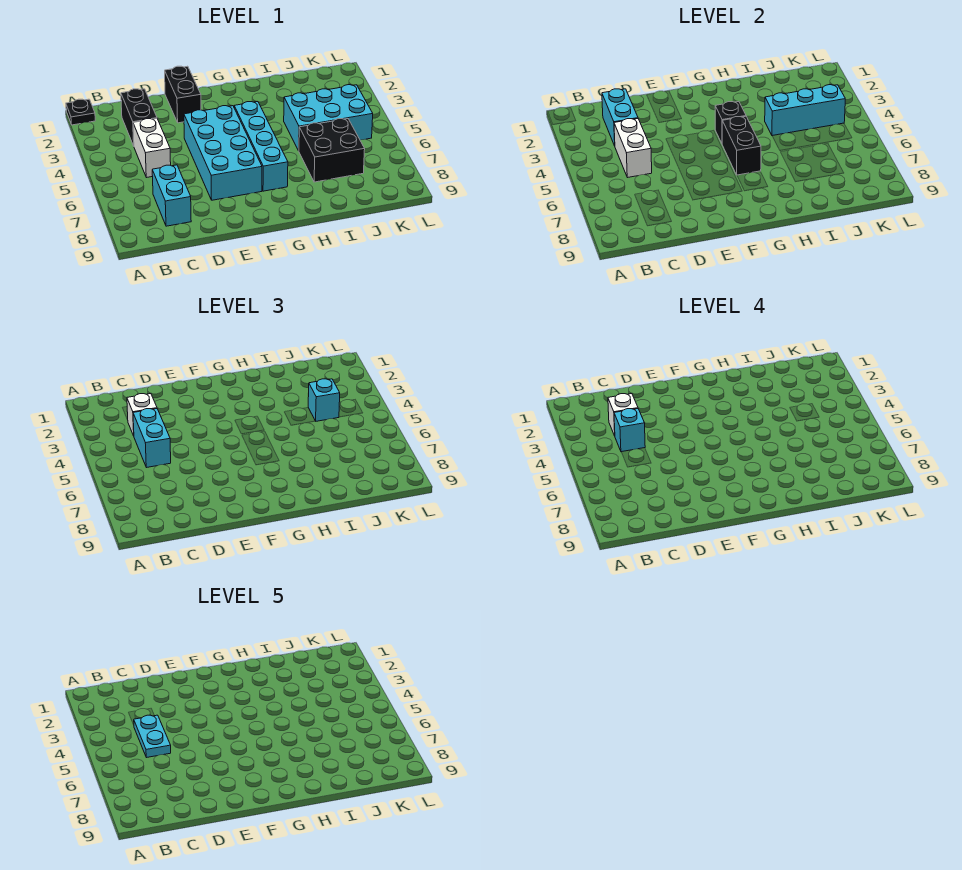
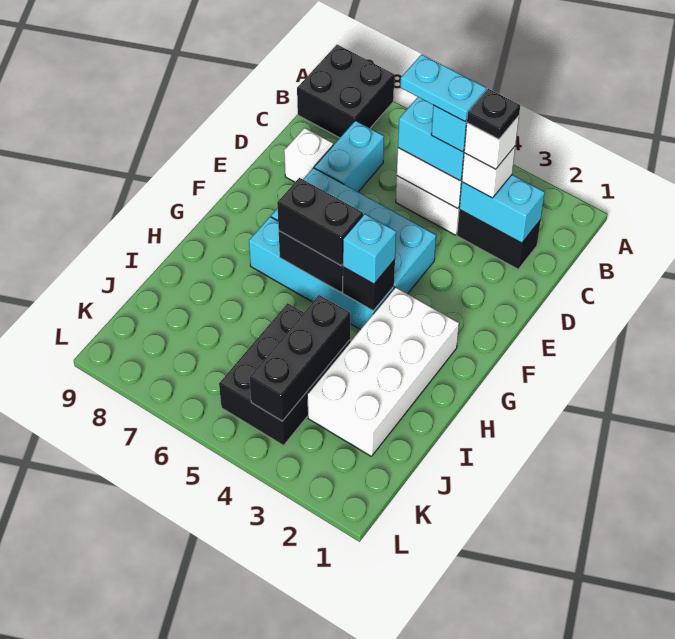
black 1x1 plate [66,99,95,125] -> black 1x1 plate moved to [467,89,520,139]
cyan 1x2 brick [152,165,191,226] -> cyan 1x2 brick turned to [314,121,384,192]
none -> white 1x1 brick [284,128,333,182]
black 1x2 brick [165,66,201,123] -> black 1x2 brick moved to [277,178,363,265]
none -> white 2x4 brick [307,287,459,456]
cyan 2x3 brick [284,85,373,151] -> black 2x3 brick [219,303,350,445]
cyan 1x3 brick [765,85,845,136] -> black 1x3 brick [250,295,350,421]
black 2x2 brick [299,119,365,182] -> black 2x2 brick moved to [297,45,394,138]
cyan 1x1 brick [308,379,340,421] -> cyan 1x1 brick moved to [343,214,396,284]

